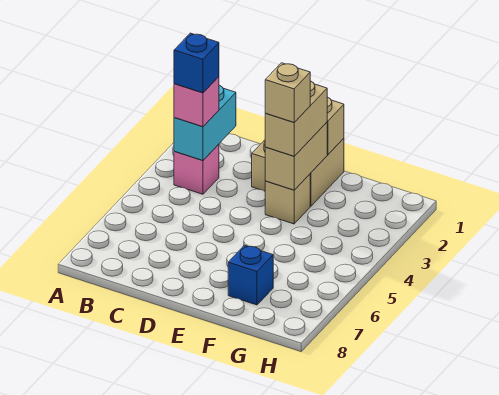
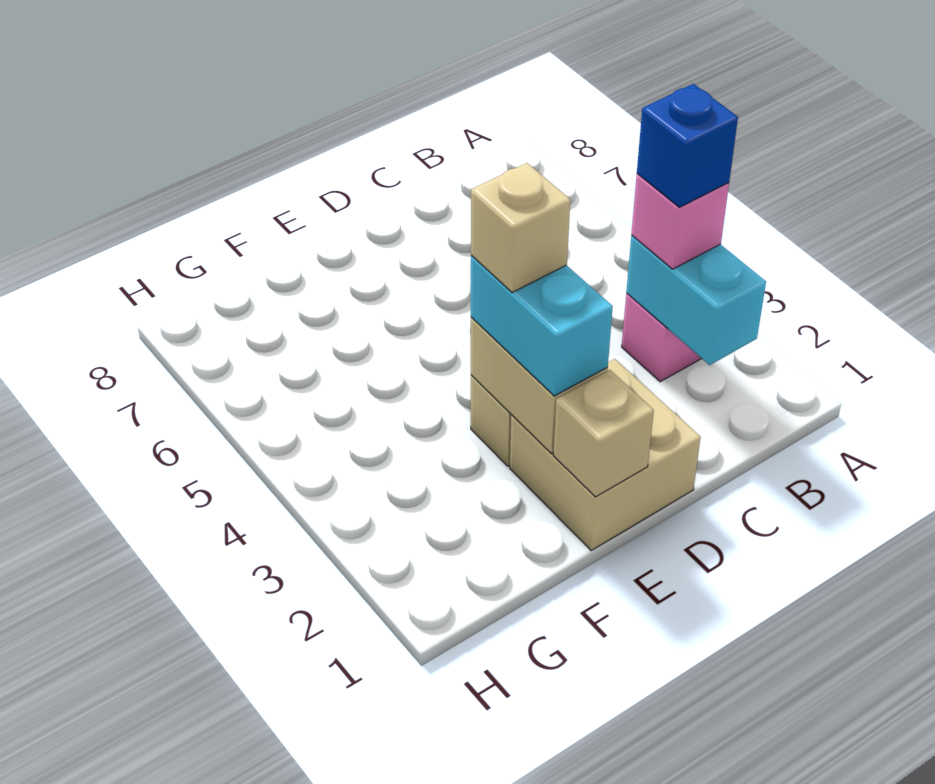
tan 1x2 brick [265,81,327,156] -> cyan 1x2 brick [471,255,613,396]
blue 1x1 brick [228,245,273,305] -> none

